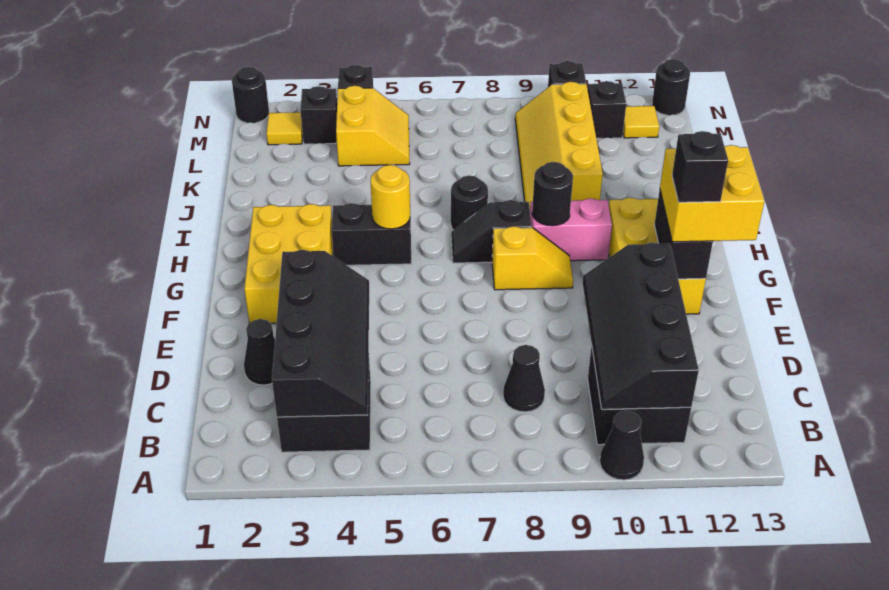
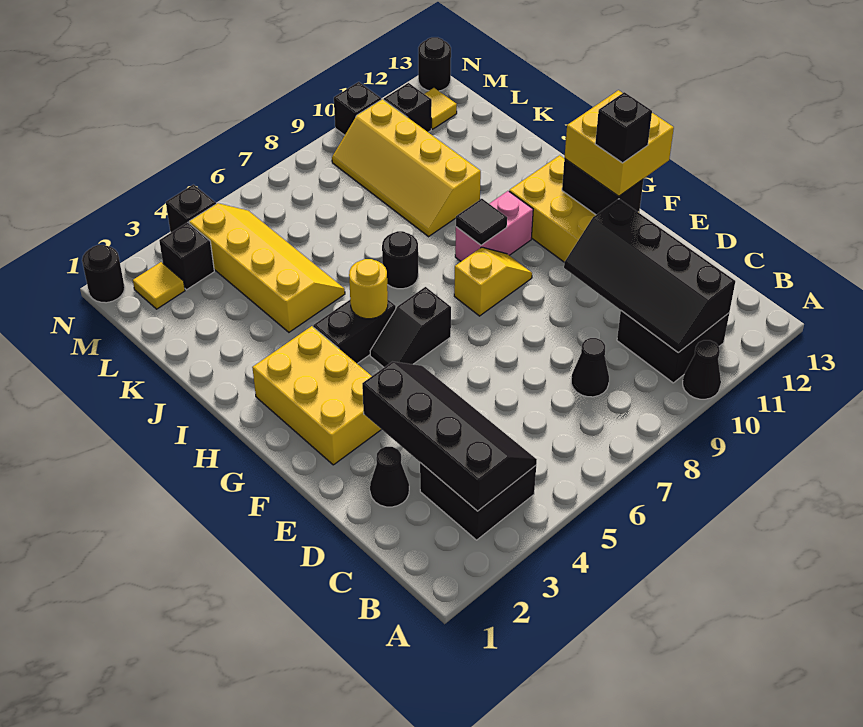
black 1x2 slope [451,200,532,263] -> black 1x2 slope moved to [370,287,451,367]
black 1x1 round brick [532,162,573,226] -> black 1x1 tile [456,199,507,245]
yellow 2x2 slope [336,86,410,166] -> yellow 2x4 slope [189,203,345,332]

